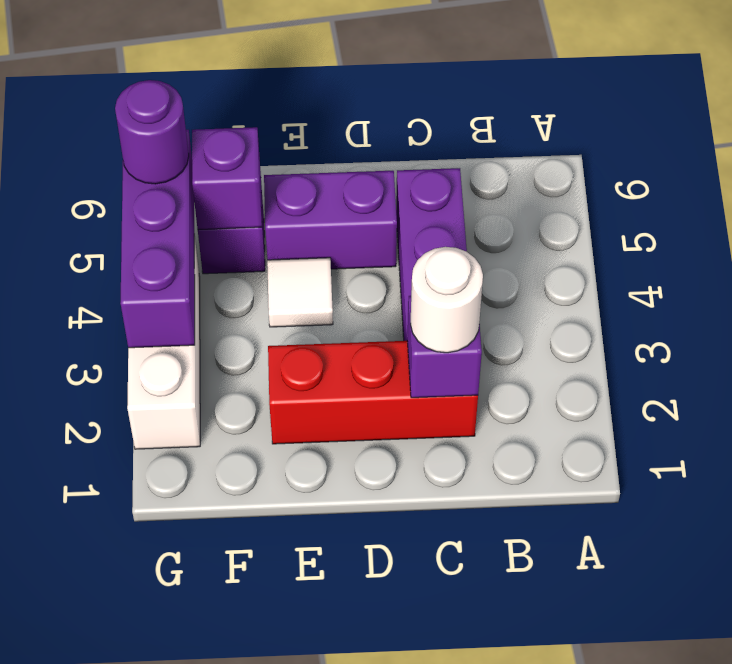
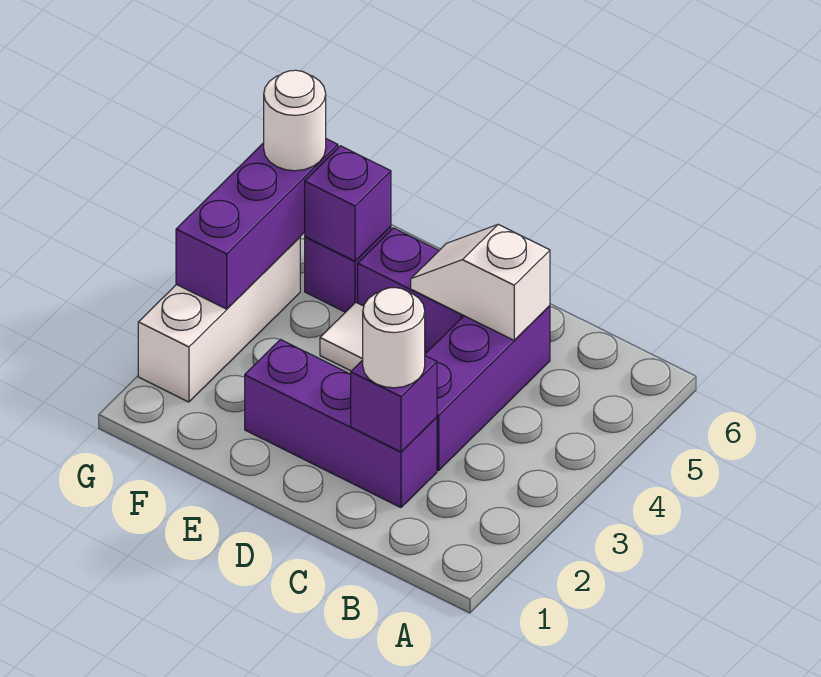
red 1x3 brick [268,341,478,444] -> purple 1x3 brick [245,339,437,508]
none -> white 1x2 slope [411,224,550,340]
purple 1x1 round brick [115,80,189,184] -> white 1x1 round brick [264,70,326,171]

